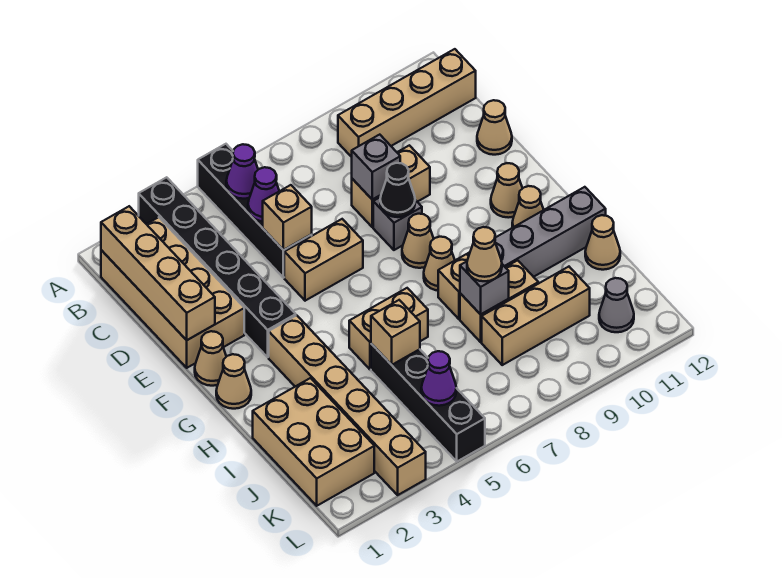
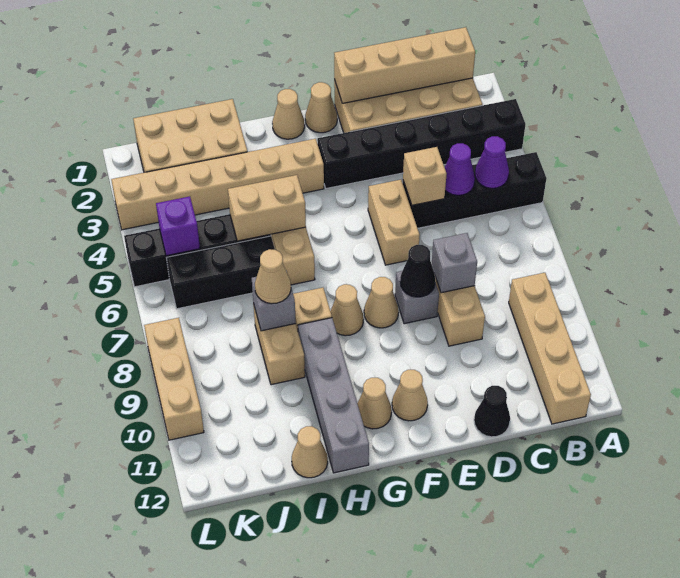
tan 1x1 cone [477,100,512,155] -> black 1x1 cone [474,386,510,437]
tan 1x1 brick [371,300,420,365] -> tan 1x2 brick [228,175,306,241]
none -> black 1x3 brick [167,236,275,309]
tan 1x3 brick [482,267,590,365] -> tan 1x3 brick moved to [144,318,204,440]
purple 1x1 cone [421,351,456,406] -> purple 1x1 brick [156,196,200,256]
grey 1x1 cone [599,278,634,332] -> none

